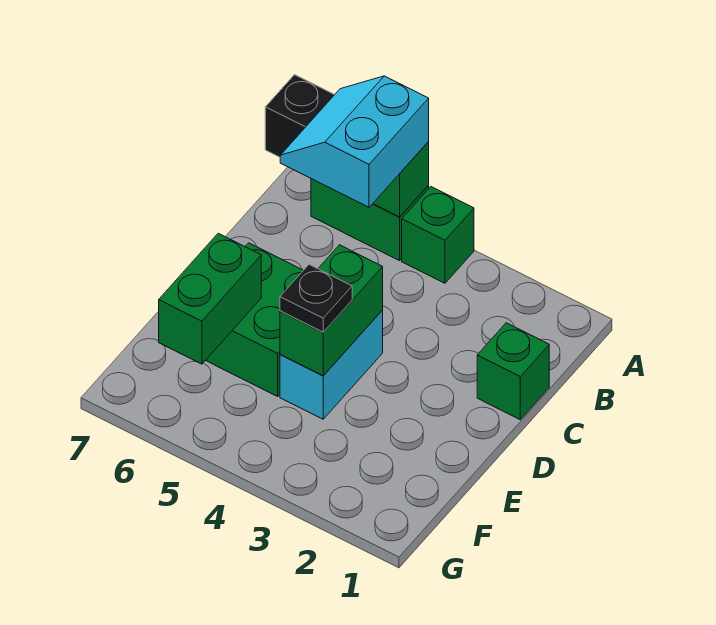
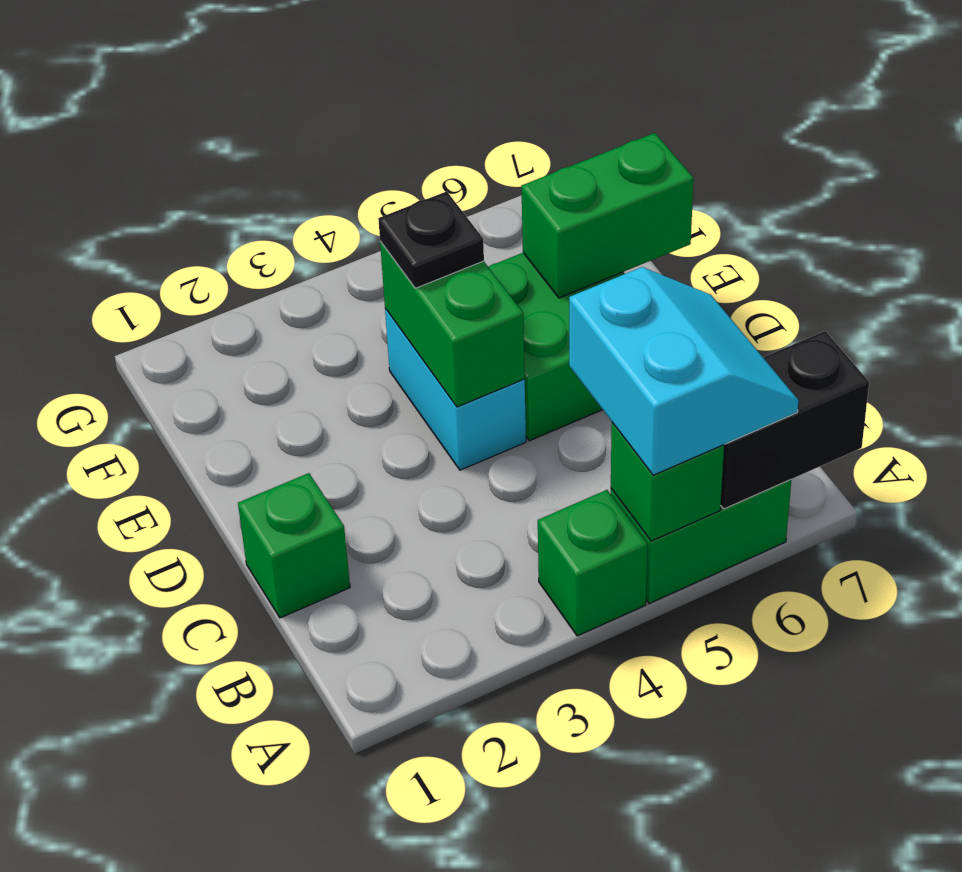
green 1x2 brick [159,233,261,364] -> green 1x2 brick turned to [521,133,693,298]

